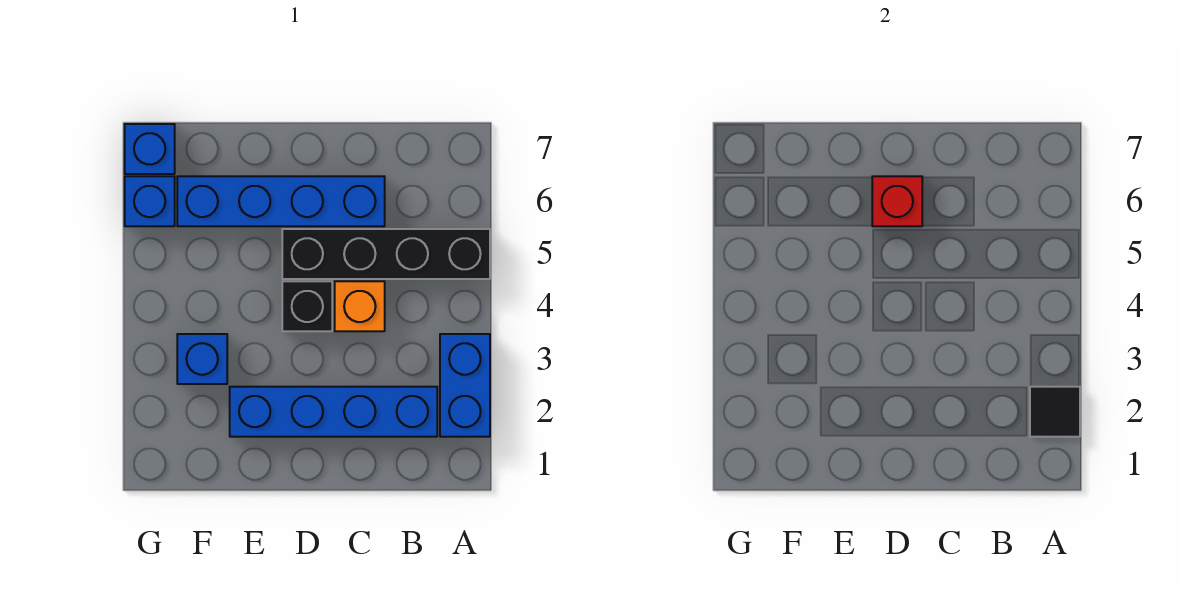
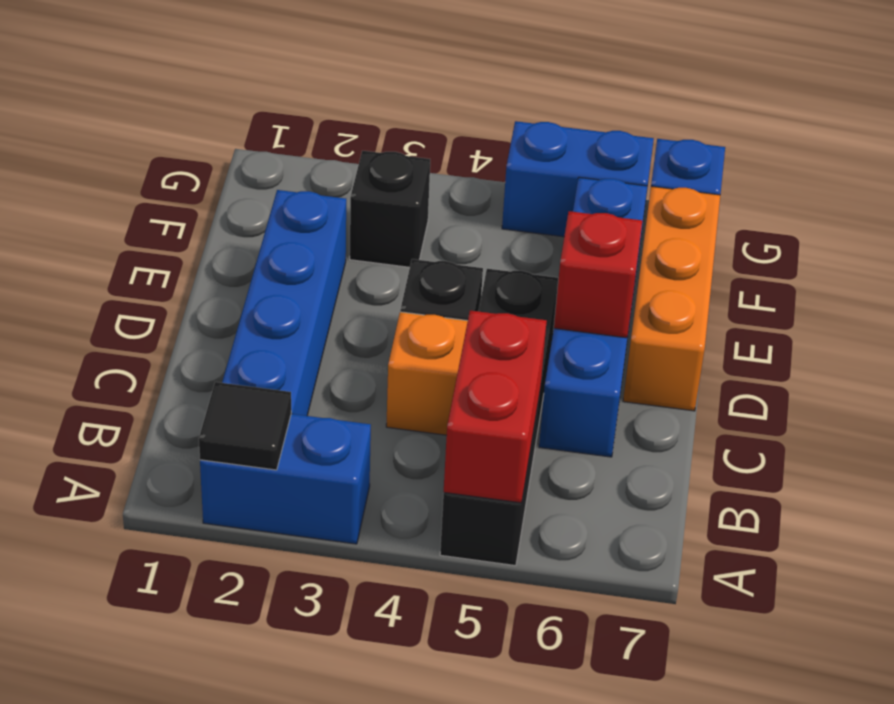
none -> red 1x2 brick [444,310,547,503]
none -> orange 1x3 brick [623,186,720,411]
blue 1x1 brick [177,334,227,384] -> black 1x1 brick [350,151,430,267]
blue 1x1 brick [125,176,175,226] -> blue 1x2 brick [502,121,654,237]

